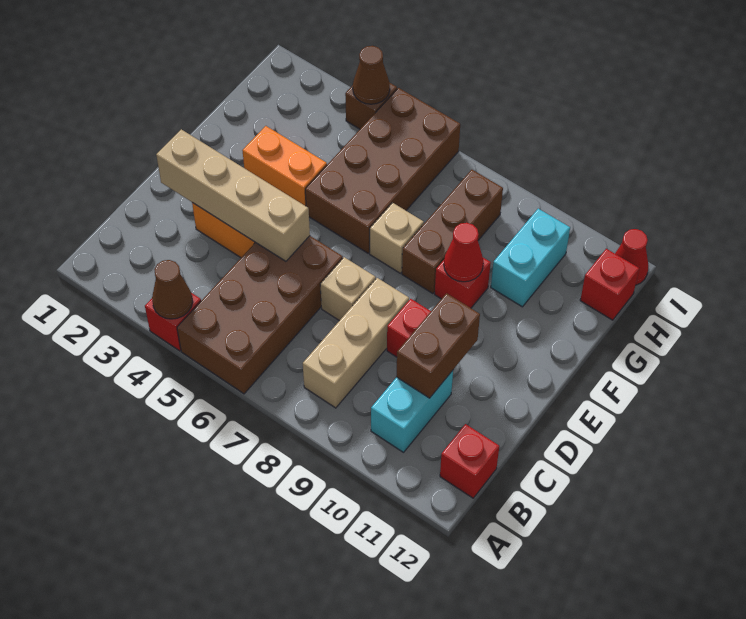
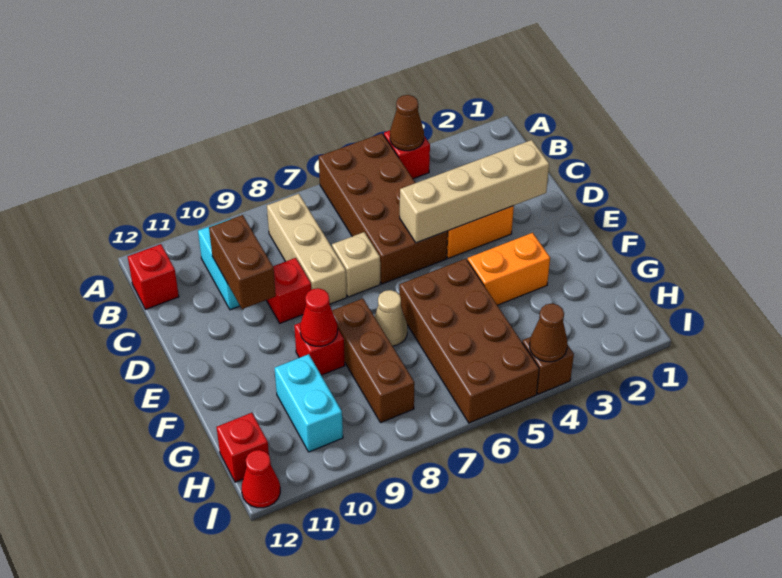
tan 1x1 brick [370,203,424,273] -> tan 1x1 cone [375,290,407,346]

